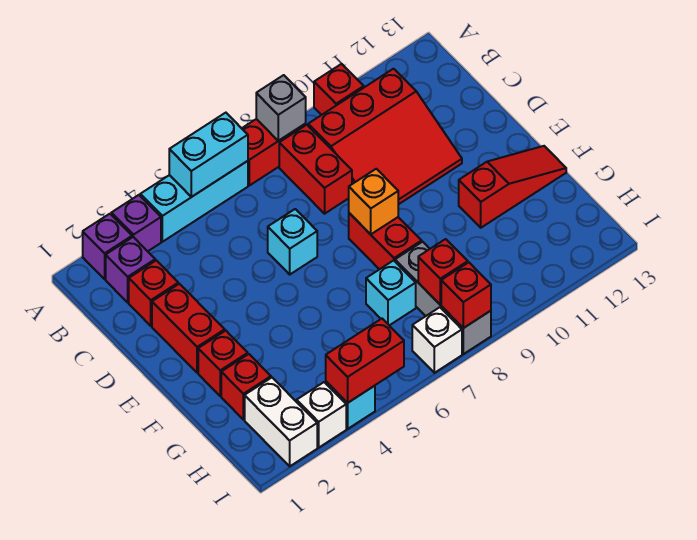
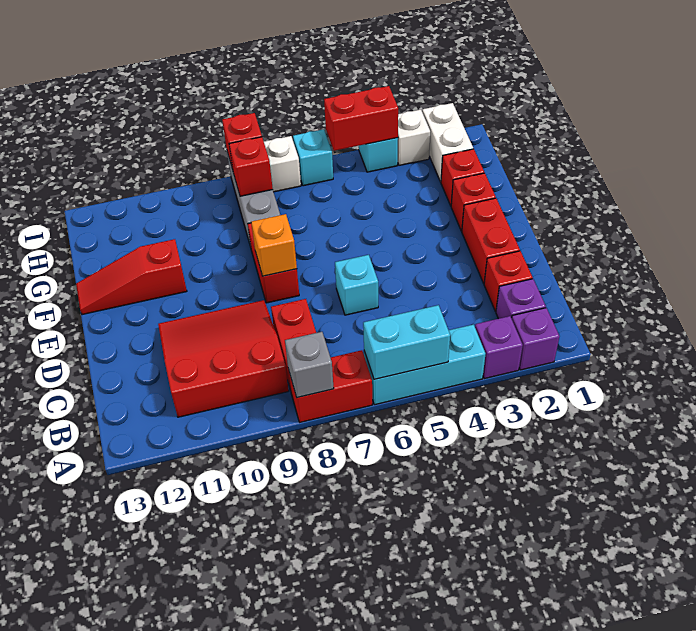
red 1x1 brick [314,64,364,115] -> none
cyan 1x1 brick [366,260,416,325] -> cyan 1x1 brick moved to [293,129,333,186]

